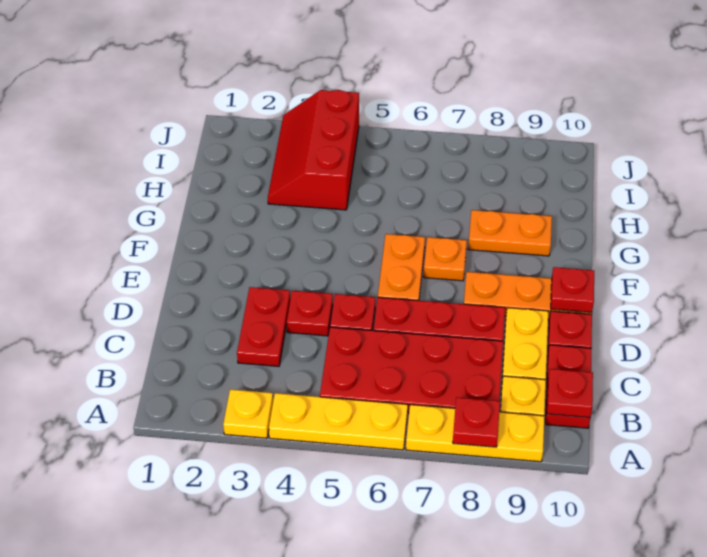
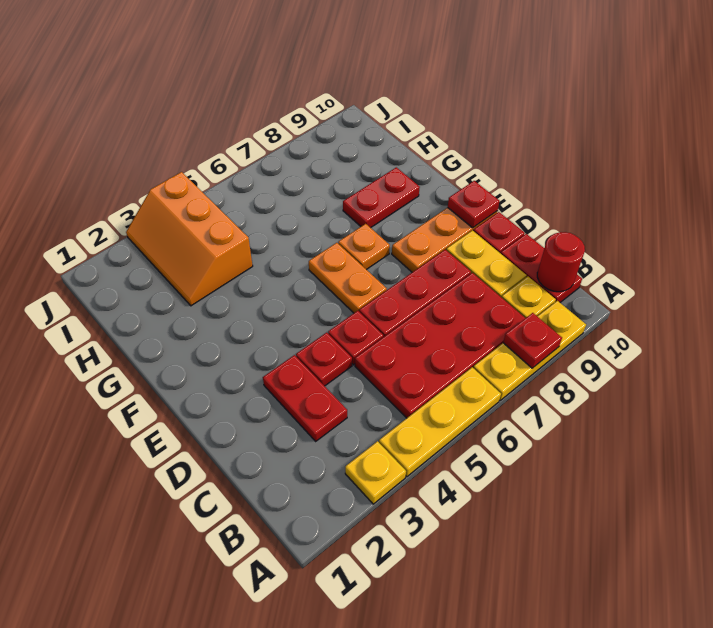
red 1x1 plate [547,369,593,418] -> red 1x1 round brick [537,232,585,292]
orange 1x2 plate [468,210,552,256] -> red 1x2 plate [343,167,420,228]
red 2x3 slope [268,90,359,210] -> orange 2x3 slope [126,172,253,306]

